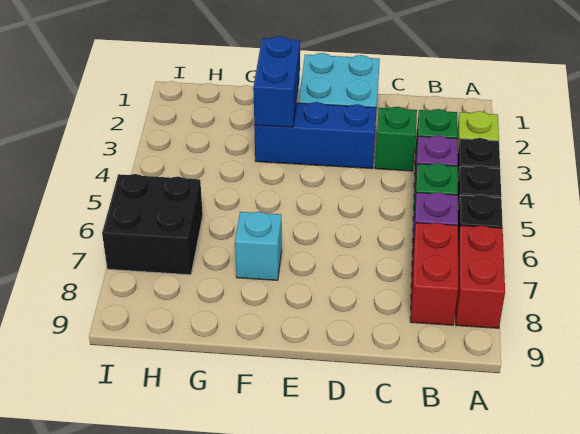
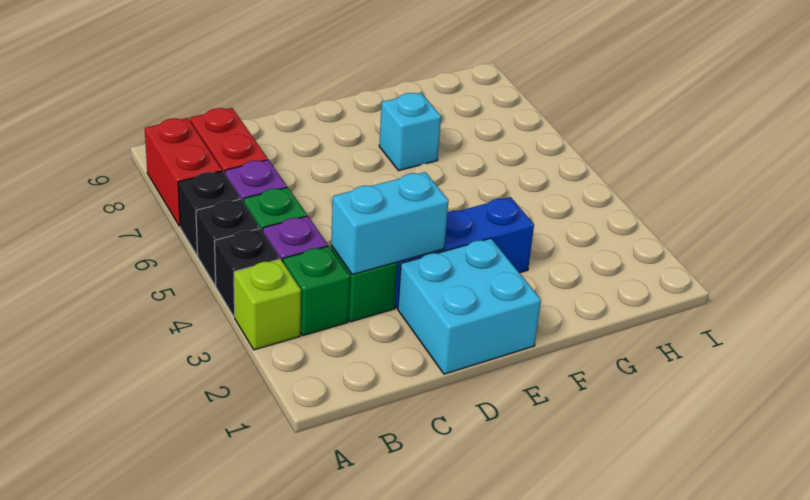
none -> cyan 1x2 brick [331,172,449,274]
blue 1x2 brick [253,36,300,127] -> none
black 2x2 brick [102,174,203,275] -> none

